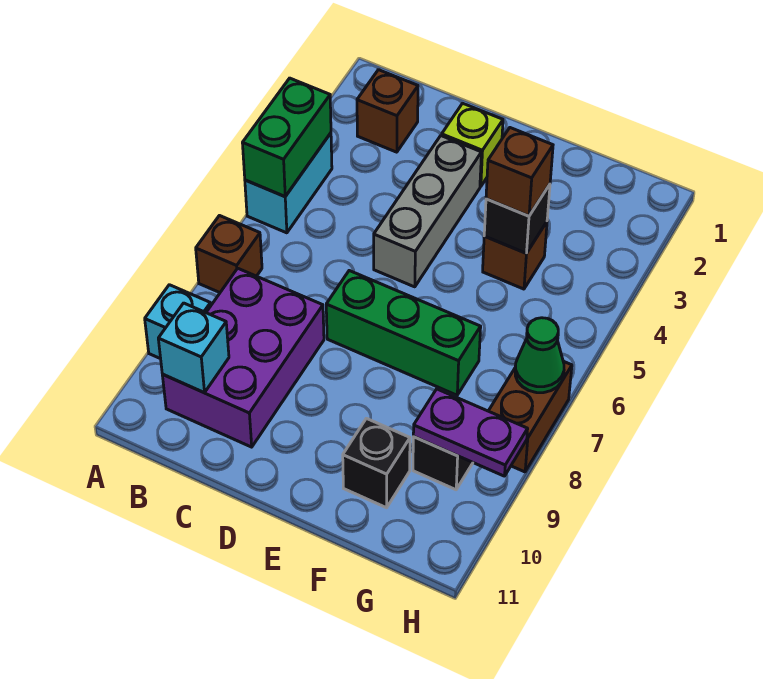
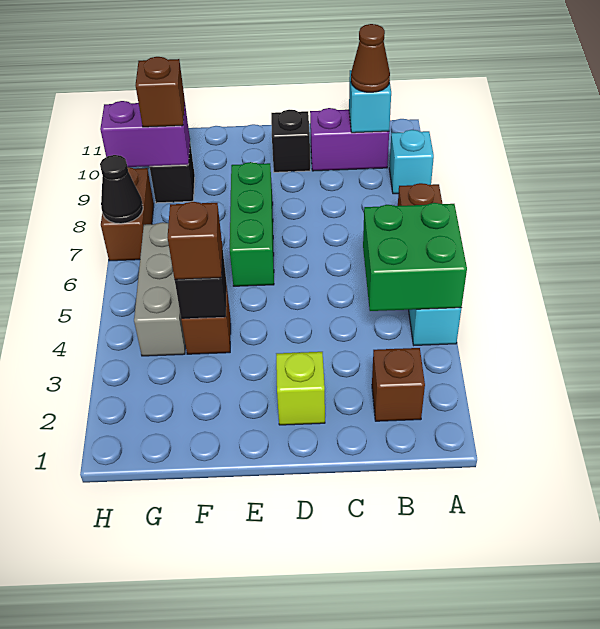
green 1x2 brick [243,78,331,196] -> green 2x2 brick [363,203,467,311]
purple 2x3 brick [162,268,324,447] -> purple 1x2 brick [310,108,389,171]
none -> brown 1x1 cone [351,24,390,92]
grey 1x3 brick [374,136,481,287] -> grey 1x3 brick moved to [134,222,185,356]
green 1x3 brick [326,271,481,395] -> green 1x3 brick turned to [230,162,274,286]
black 1x1 brick [343,418,410,508] -> black 1x1 brick moved to [271,110,310,172]
purple 1x2 plate [413,389,528,476] -> purple 1x2 brick [100,101,190,167]
none -> brown 1x1 brick [136,57,185,127]
green 1x1 cone [515,318,564,393] -> black 1x1 cone [100,155,143,224]

